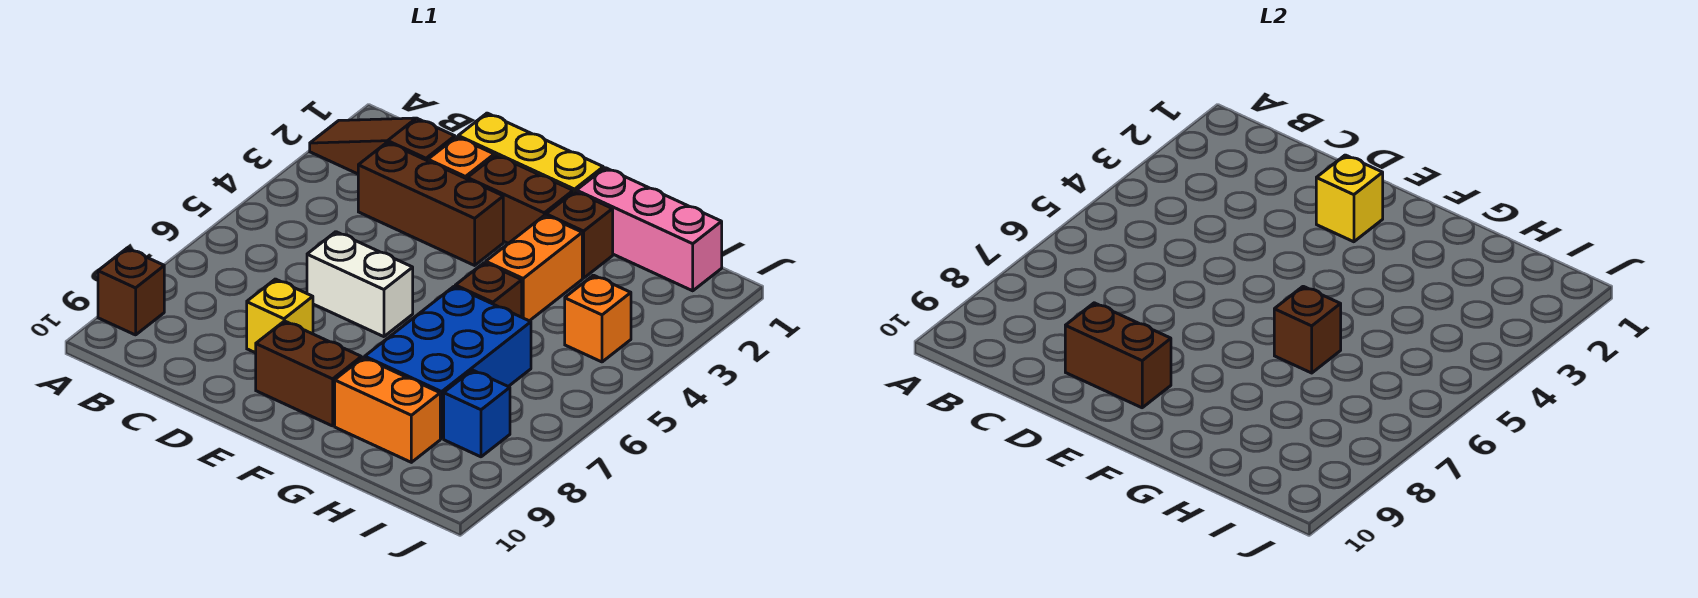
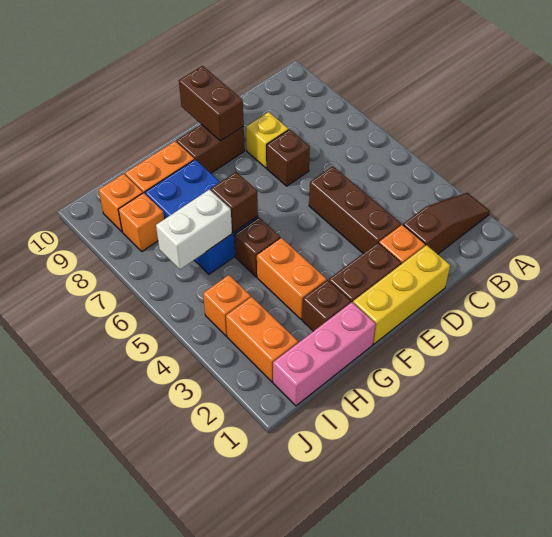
brown 1x1 brick [98,248,164,335] -> brown 1x1 brick moved to [267,130,310,186]
brown 1x3 brick [358,142,503,265] -> brown 1x3 brick turned to [309,166,401,253]
white 1x2 brick [307,232,413,337] -> white 1x2 brick moved to [156,189,232,269]
brown 1x2 brick [1065,303,1171,408] -> brown 1x2 brick turned to [179,66,244,141]
yellow 1x1 brick [1316,155,1383,242] -> none
none -> orange 1x2 brick [226,297,298,382]
blue 1x1 brick [444,370,510,457] -> orange 1x1 brick [118,193,164,251]
none -> orange 1x1 brick [99,174,143,232]

